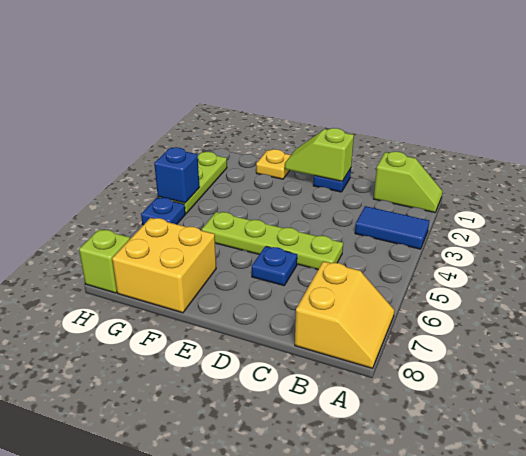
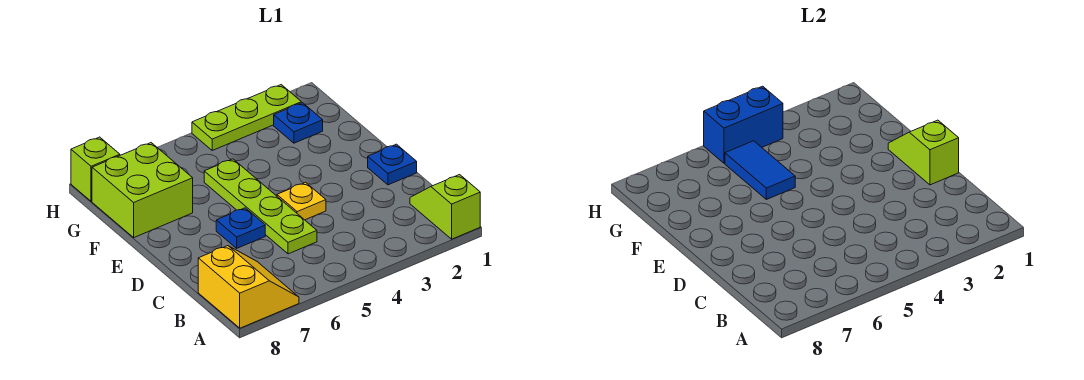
lime 1x2 slope [374,151,443,213] -> lime 1x2 slope turned to [410,175,480,239]
blue 1x2 tile [355,206,429,249] -> blue 1x2 tile moved to [725,141,795,199]
yellow 2x2 slope [295,261,394,368] -> yellow 2x2 slope turned to [198,246,299,328]
yellow 1x1 plate [256,149,291,179] -> yellow 1x1 plate moved to [277,182,326,220]
yellow 2x2 brick [112,218,216,313] -> lime 2x2 brick [92,143,193,237]
blue 1x1 brick [154,147,199,203] -> blue 1x2 brick [704,86,783,163]
blue 1x1 plate [141,198,185,225] -> blue 1x1 plate moved to [274,103,323,143]

